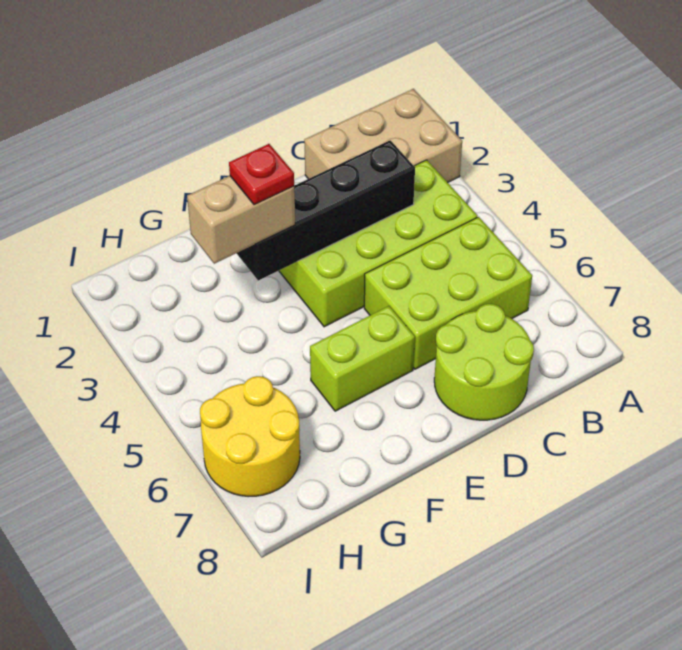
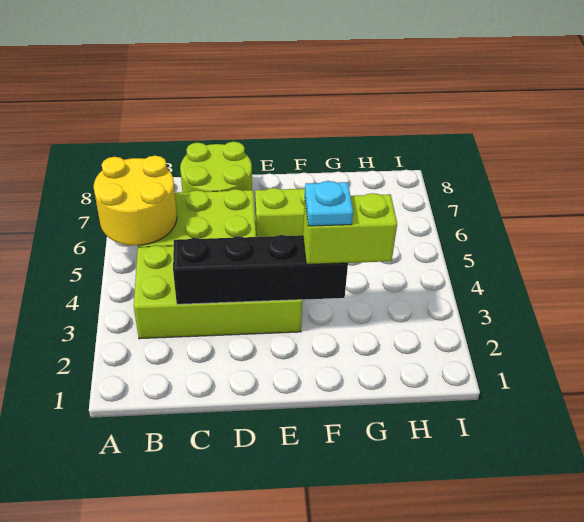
tan 2x3 brick [304,89,462,182] -> none
tan 1x2 brick [187,176,295,264] -> lime 1x2 brick [303,193,397,264]
red 1x1 plate [229,144,294,205] -> cyan 1x1 plate [305,181,353,226]
yellow 2x2 round brick [200,376,300,496] -> yellow 2x2 round brick moved to [94,156,177,245]

